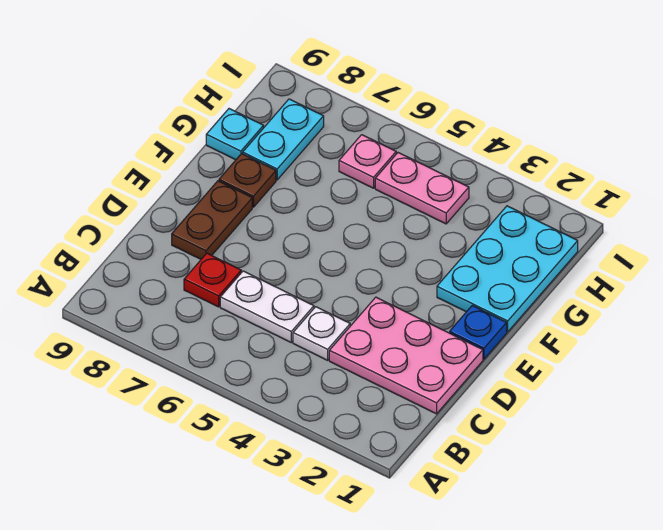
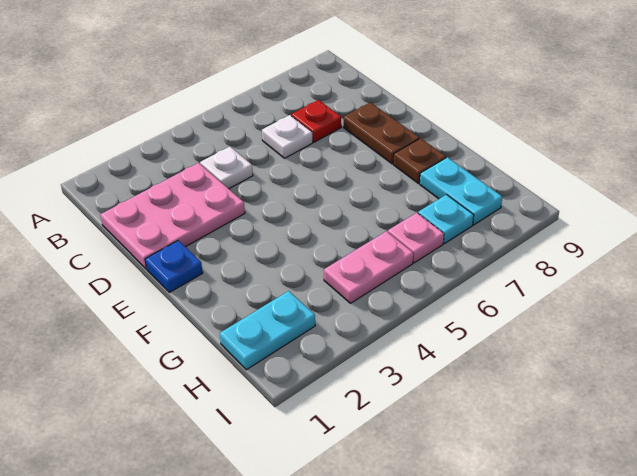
white 1x2 plate [220,271,314,342] -> white 1x1 plate [262,115,313,158]
cyan 2x3 plate [437,206,578,332] -> cyan 1x2 plate [220,291,315,370]
cyan 1x1 plate [206,109,264,160] -> cyan 1x1 plate moved to [418,195,474,244]

